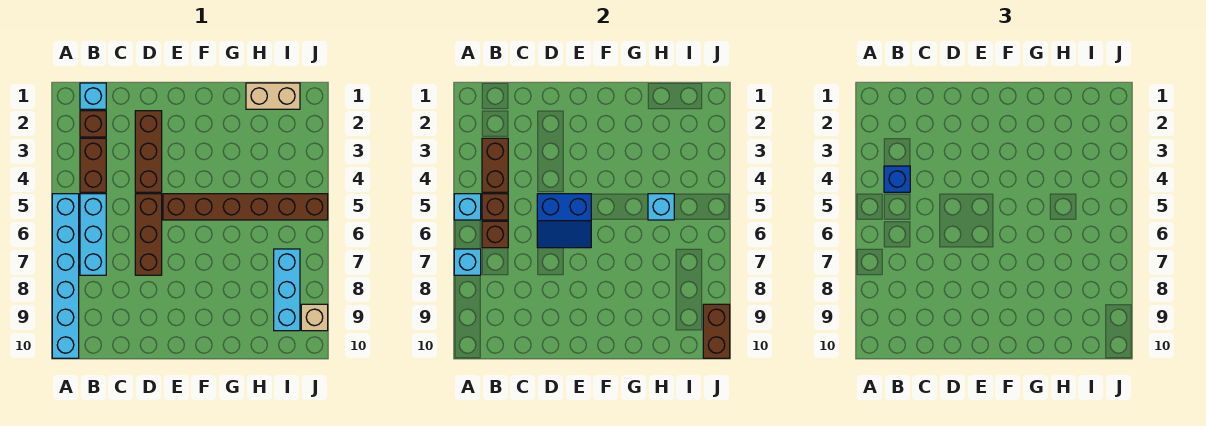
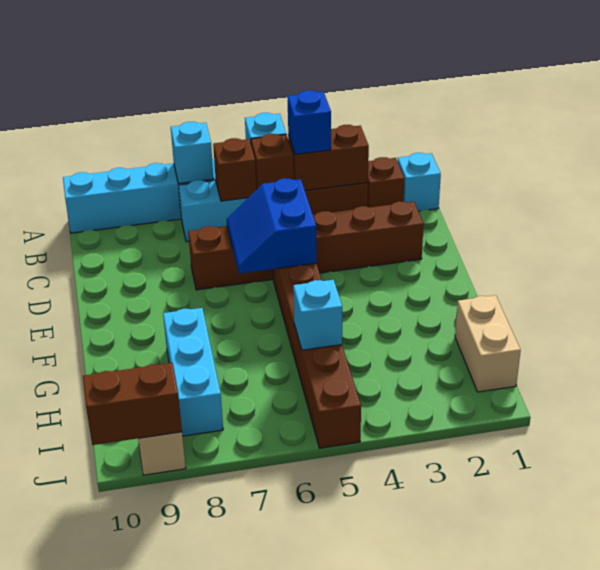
cyan 1x3 brick [274,249,300,331] -> cyan 1x3 brick turned to [163,308,223,436]

